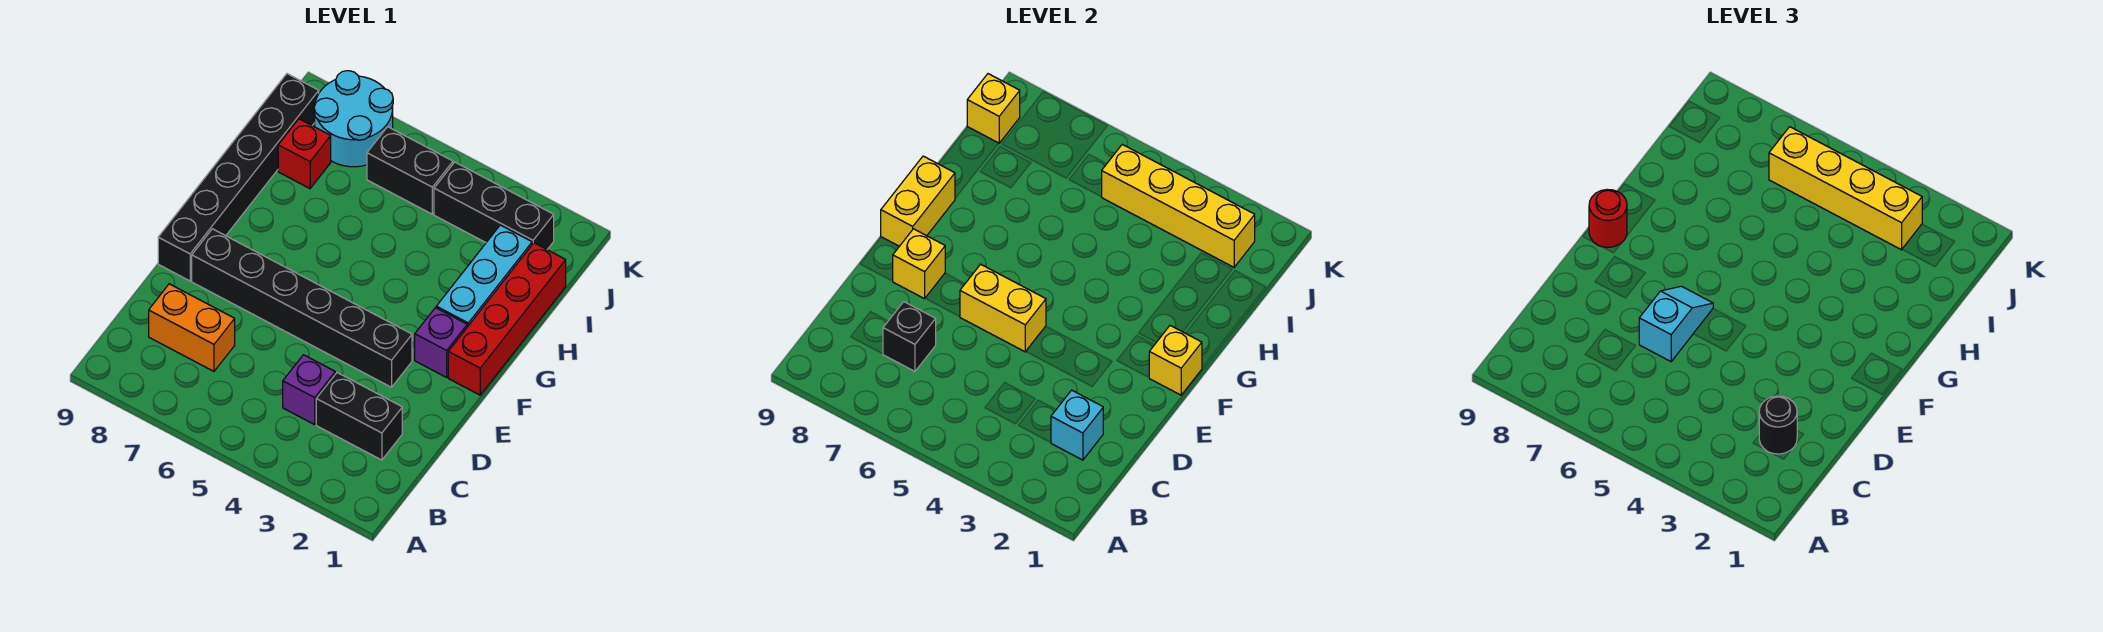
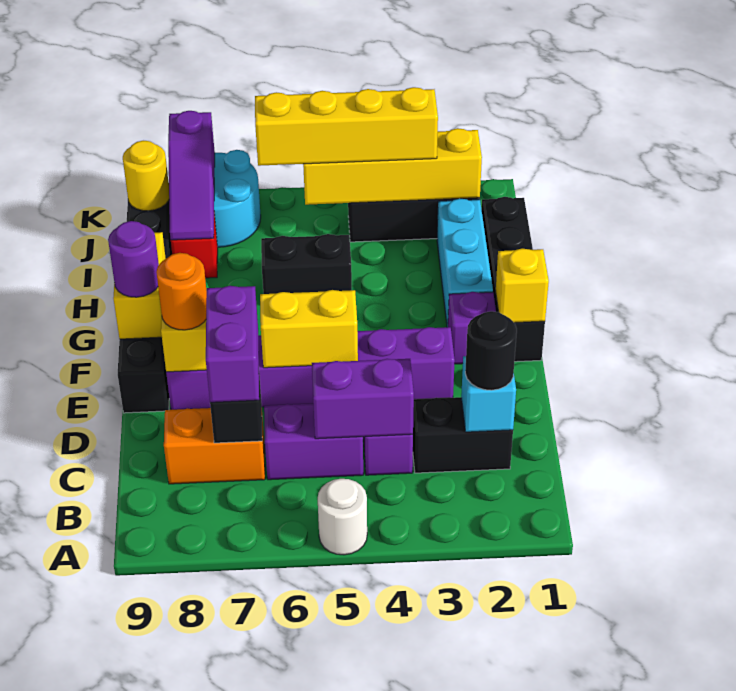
none -> white 1x1 round brick [318,479,367,555]
none -> purple 1x2 brick [312,359,414,439]
none -> purple 1x2 brick [264,404,363,480]
none -> purple 1x2 brick [206,286,259,402]
cyan 1x2 slope [1639,286,1713,361] -> none
black 1x6 brick [192,229,412,387] -> purple 1x6 brick [166,327,455,410]
none -> orange 1x1 round brick [156,253,207,330]
red 1x4 brick [448,243,566,395] -> black 1x4 brick [482,197,545,362]
red 1x1 round brick [1589,189,1627,247] -> purple 1x1 round brick [108,221,159,297]
none -> purple 1x3 slope [168,111,215,240]
black 1x2 brick [367,127,453,214] -> black 1x2 brick moved to [261,234,352,294]
yellow 1x1 brick [967,74,1020,143] -> yellow 1x1 round brick [123,141,169,211]

